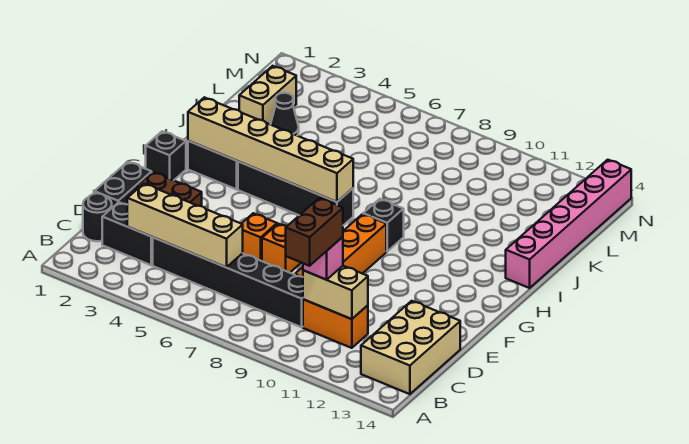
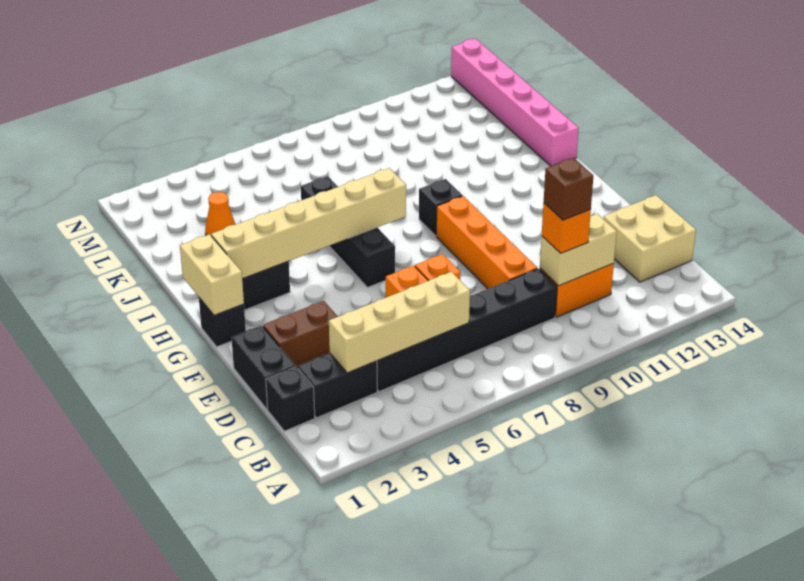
brown 1x2 brick [286,198,343,266] -> brown 1x1 brick [544,158,593,220]
tan 2x3 brick [361,301,460,394] -> tan 2x2 brick [603,195,696,282]
black 1x1 round brick [83,193,112,241] -> black 1x1 brick [266,367,315,431]
pink 1x1 brick [303,237,343,280] -> orange 1x1 brick [542,203,591,253]
black 1x4 brick [238,161,353,225] -> black 1x4 brick turned to [301,176,395,287]
tan 1x2 brick [239,66,296,125] -> tan 1x2 brick moved to [180,234,244,315]
black 1x1 cone [271,93,299,135] -> orange 1x1 cone [205,192,235,235]

